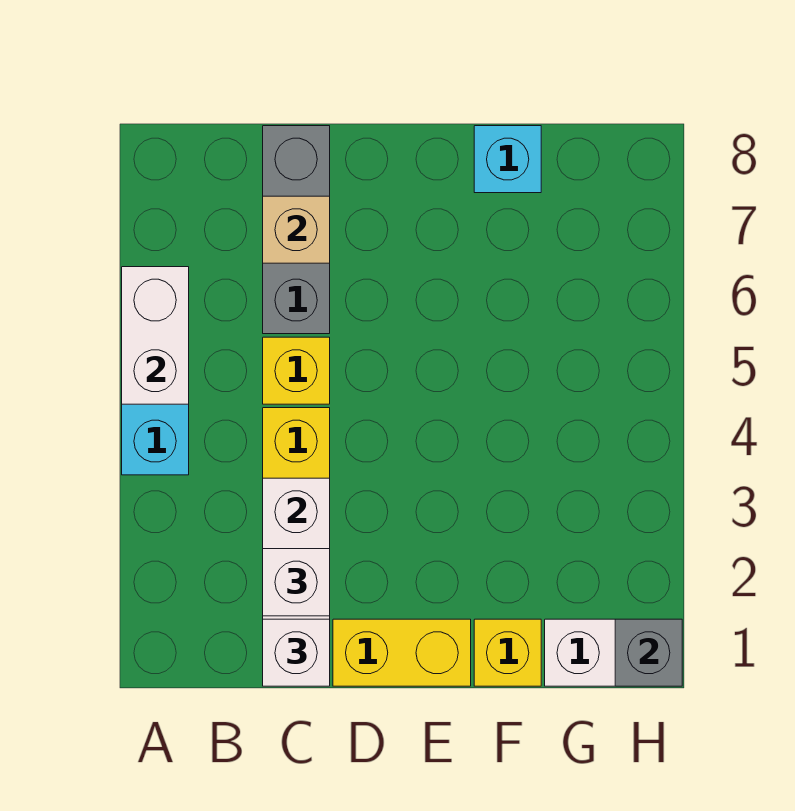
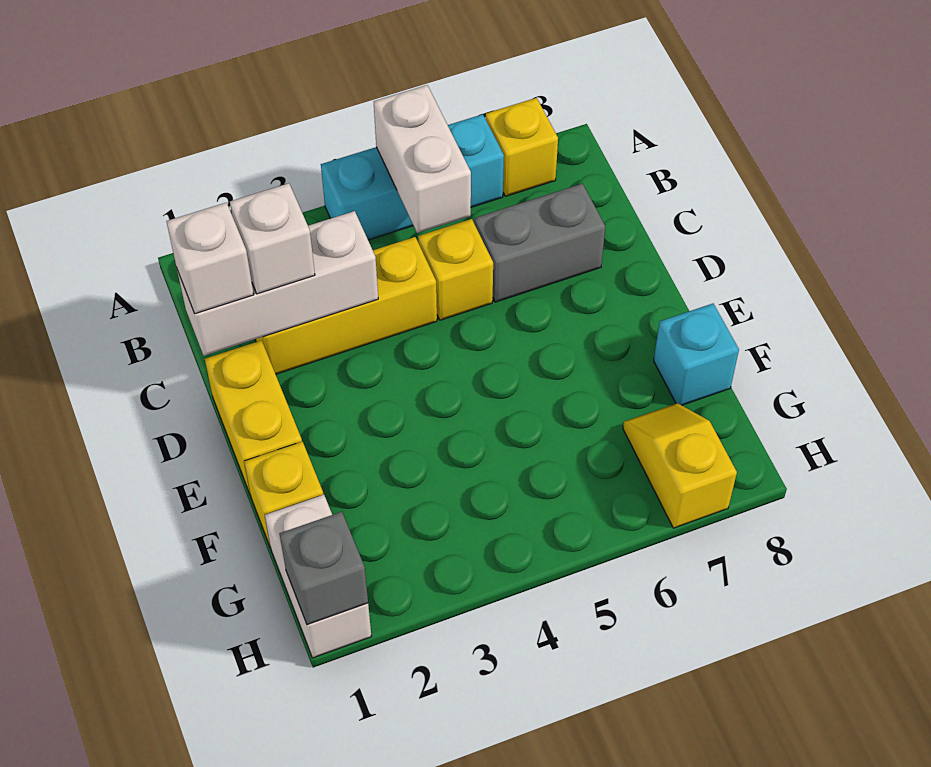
white 1x2 brick [122,267,189,404] -> white 1x2 brick turned to [374,85,471,233]
none -> yellow 1x1 brick [486,98,558,196]
grey 1x3 brick [263,126,330,334] -> grey 1x2 brick [474,184,605,302]
tan 1x1 brick [263,196,330,263] -> none
none -> yellow 1x2 slope [623,403,737,528]

